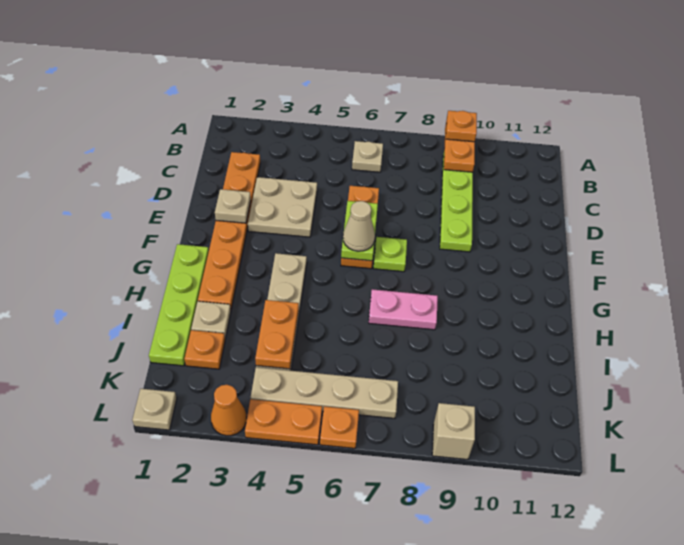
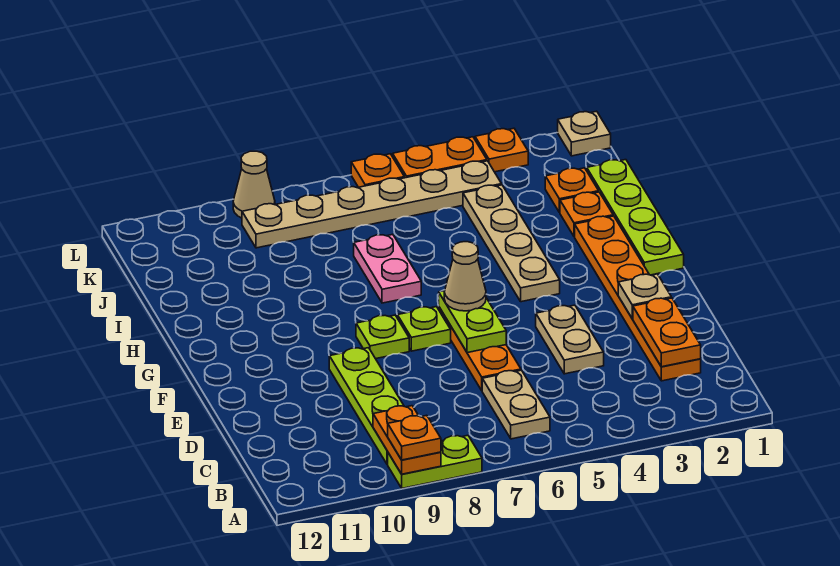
none -> lime 1x2 plate [388,435,482,488]
tan 1x1 plate [352,141,383,172] -> tan 1x2 plate [482,370,550,439]
tan 2x2 plate [248,177,317,237] -> tan 1x2 plate [536,305,604,374]
none -> lime 1x1 plate [356,315,409,359]
pink 1x2 plate [369,289,438,330] -> pink 1x2 plate turned to [354,234,421,303]
tan 1x1 plate [191,301,231,339] -> orange 1x1 plate [560,192,613,237]
orange 1x2 plate [255,300,299,369] -> orange 1x2 plate moved to [633,298,701,367]
tan 1x4 plate [251,367,398,418] -> tan 1x6 plate [242,161,502,248]
orange 1x1 cone [211,385,247,436] -> orange 1x1 plate [475,128,528,172]
tan 1x1 brick [432,403,475,460] -> tan 1x1 cone [233,151,275,218]

